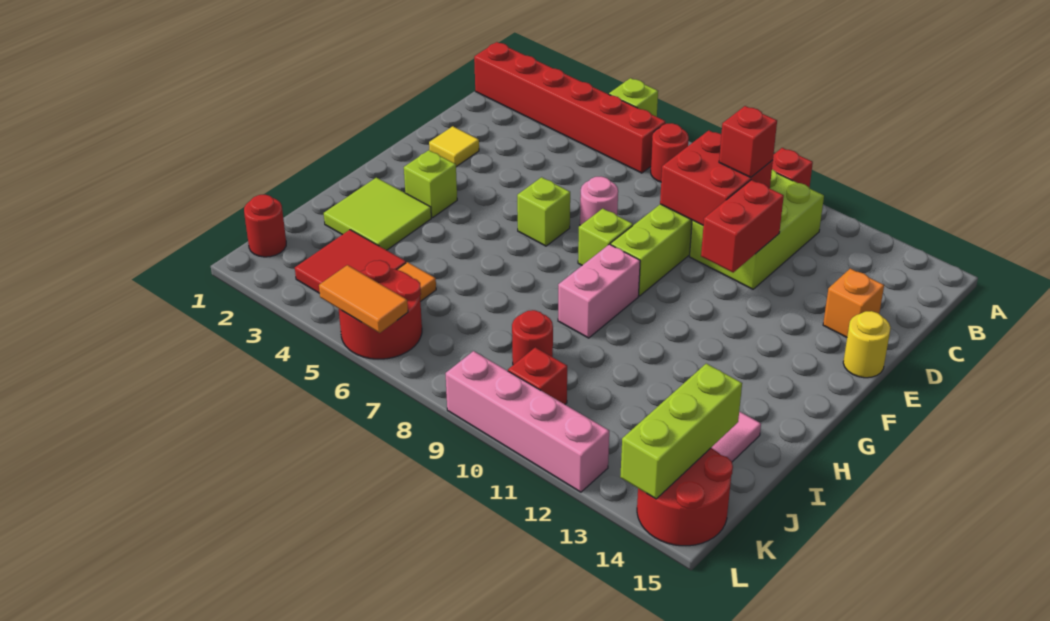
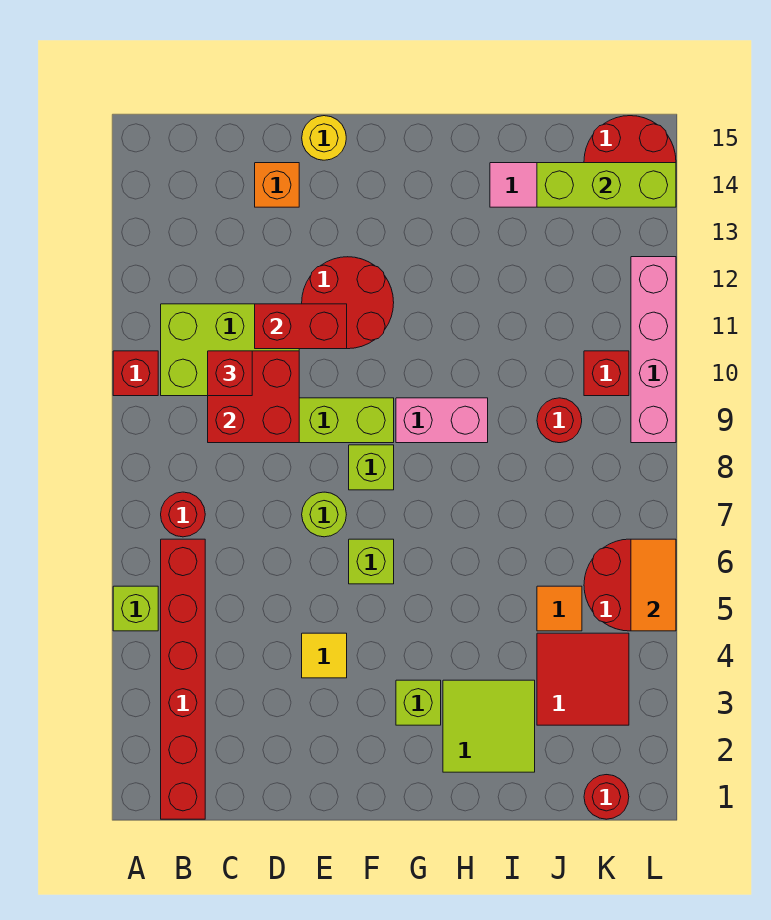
yellow 1x1 tile [429,126,479,167] -> yellow 1x1 tile moved to [302,633,347,678]
pink 1x1 round brick [580,177,618,225] -> lime 1x1 round brick [302,492,346,537]
none -> red 2x2 round brick [302,257,394,349]

